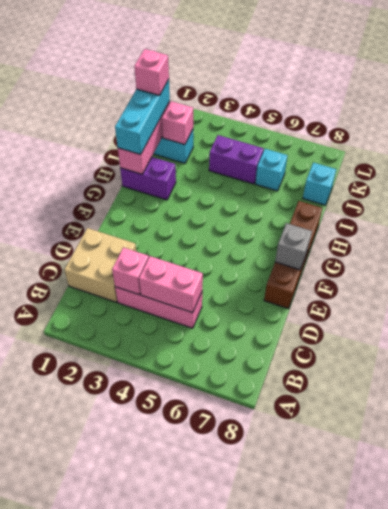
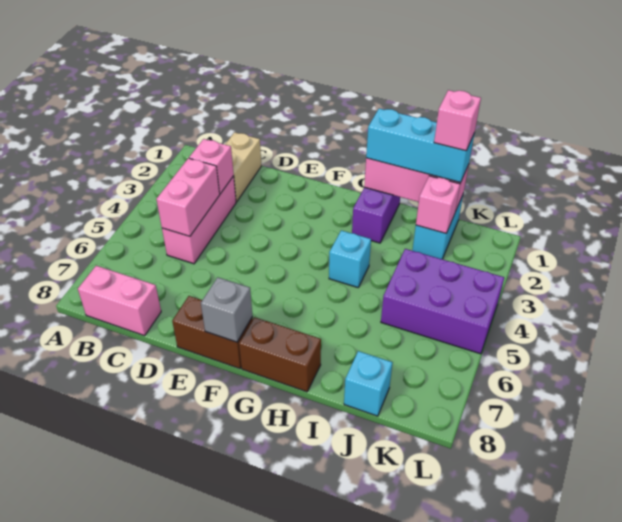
none -> pink 1x2 brick [78,266,161,336]
tan 2x2 brick [64,228,136,302] -> tan 1x2 brick [225,132,261,202]
purple 1x2 brick [209,135,264,184] -> purple 2x3 brick [381,249,504,354]
cyan 1x1 brick [255,149,288,191] -> cyan 1x1 brick moved to [329,230,371,287]

